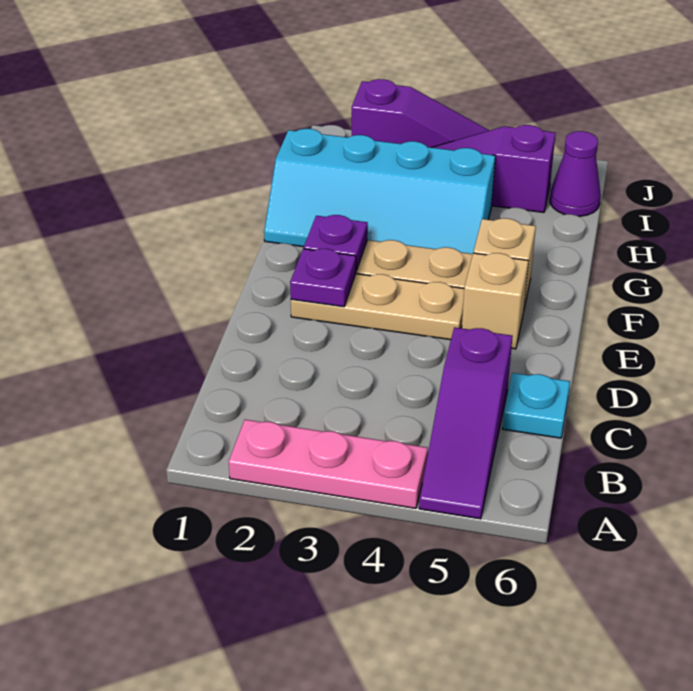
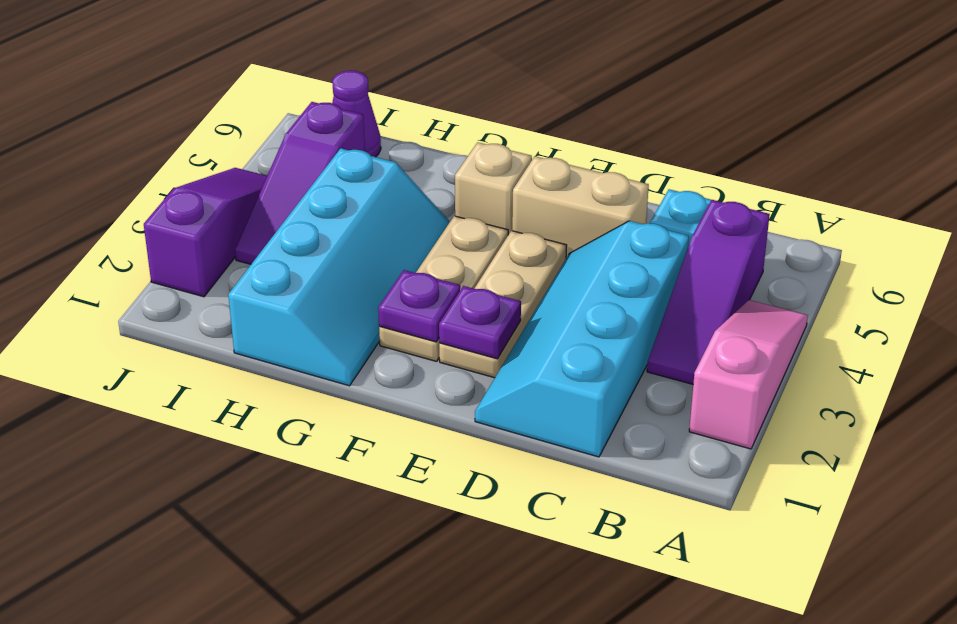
pink 1x3 plate [229,420,428,508] -> pink 1x3 slope [689,300,808,449]
purple 1x3 slope [419,327,513,519] -> purple 1x3 slope turned to [647,200,770,384]
none -> cyan 2x4 slope [475,221,689,457]
tan 1x1 brick [462,253,529,349] -> tan 1x2 brick [512,156,649,258]

